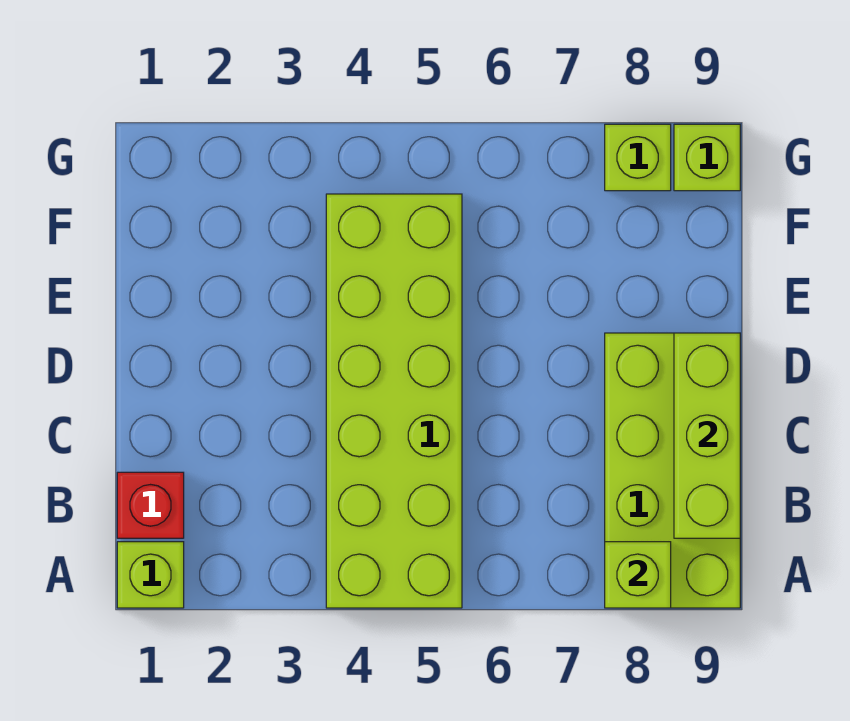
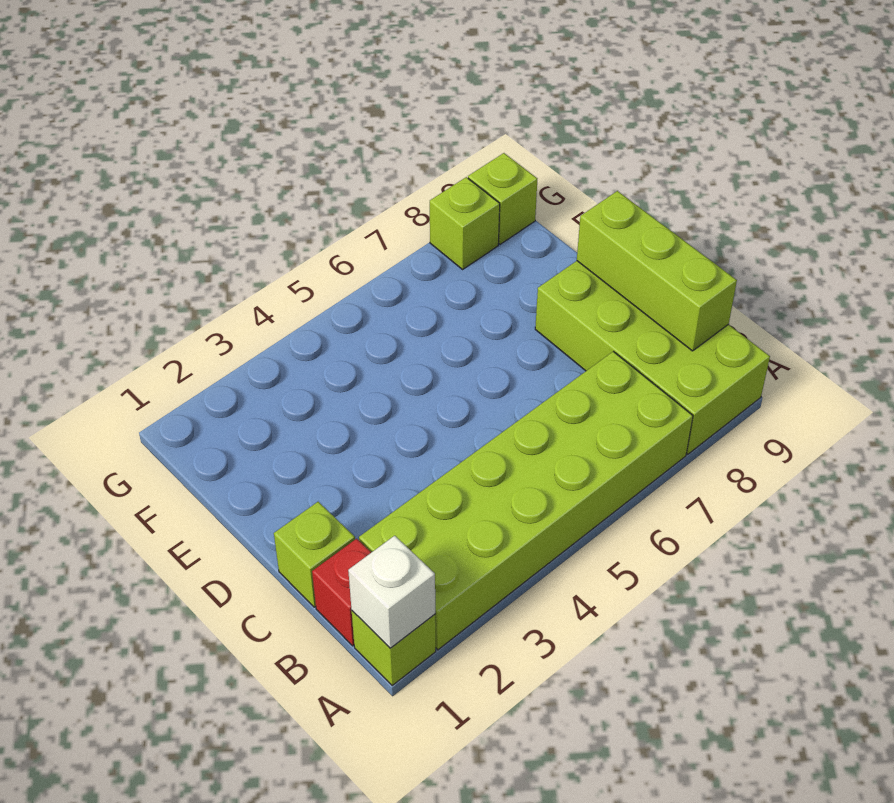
none -> white 1x1 brick [348,536,435,648]
lime 2x6 brick [326,194,462,608] -> lime 2x6 brick turned to [359,351,693,650]
lime 1x1 brick [605,542,671,608] -> lime 1x1 brick moved to [274,502,355,607]

